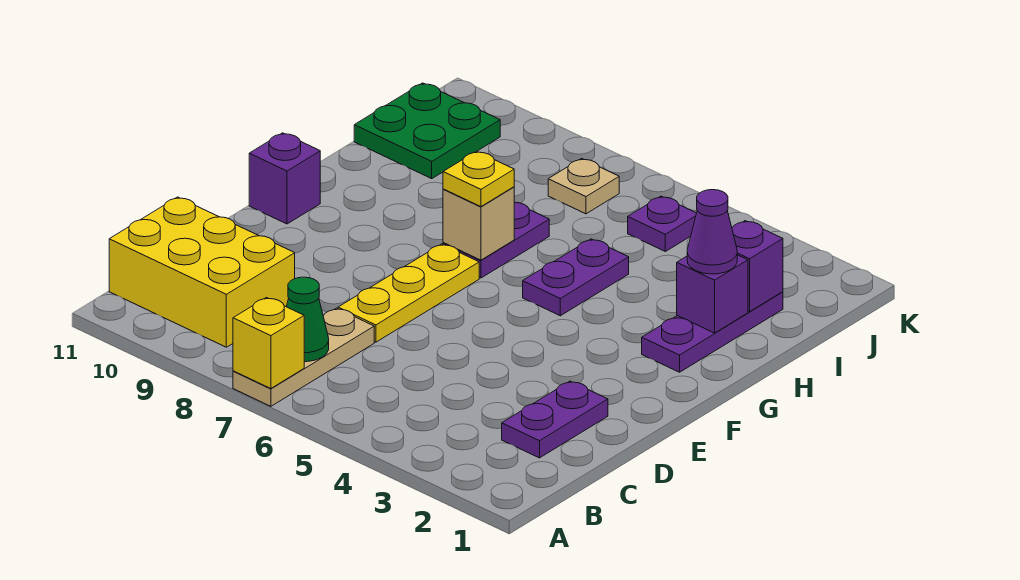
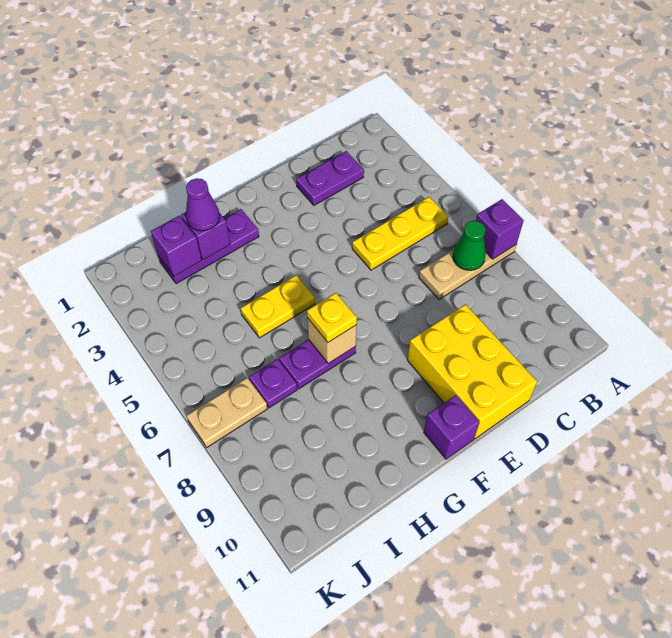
yellow 1x1 brick [233,298,304,389] -> purple 1x1 brick [476,199,524,259]
yellow 2x3 brick [109,197,295,347] -> yellow 2x3 brick moved to [407,304,537,439]
yellow 1x3 plate [338,244,479,342] -> yellow 1x3 plate moved to [352,197,448,270]
purple 1x2 plate [523,239,629,316] -> yellow 1x2 plate [240,275,315,338]
green 2x2 plate [354,83,500,179] -> none
purple 1x1 plate [628,196,696,251] -> purple 1x1 plate moved to [249,359,297,408]
tan 1x1 plate [548,159,619,214] -> tan 1x2 plate [186,378,267,448]

